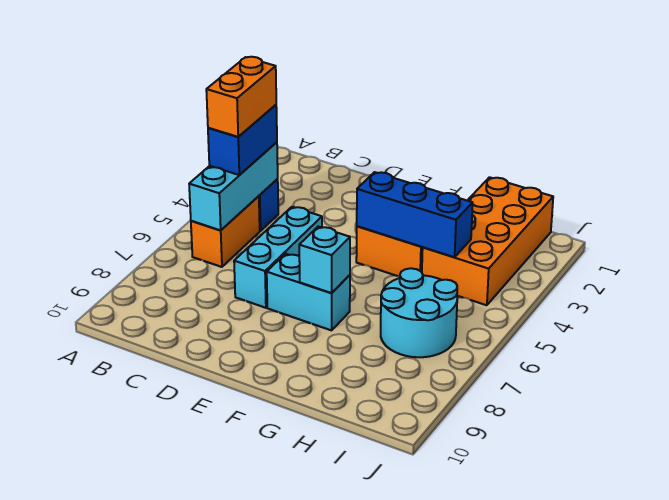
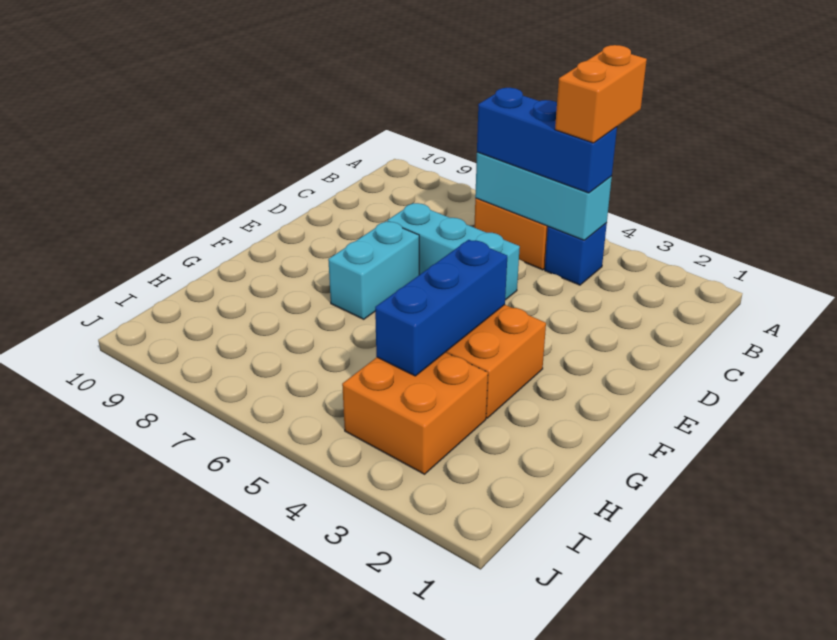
blue 1x2 brick [208,105,277,175] -> blue 1x3 brick [477,88,617,193]
orange 1x2 brick [206,57,276,137] -> orange 1x2 brick turned to [555,45,647,143]
cyan 1x1 brick [299,227,350,293] -> none
orange 2x4 brick [422,177,553,305] -> orange 2x2 brick [342,352,488,474]
cyan 2x2 round brick [381,268,457,357] -> none

